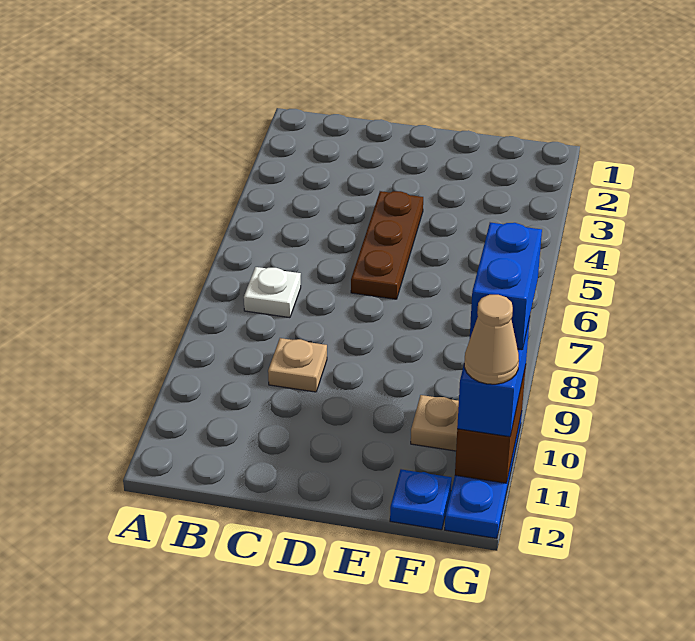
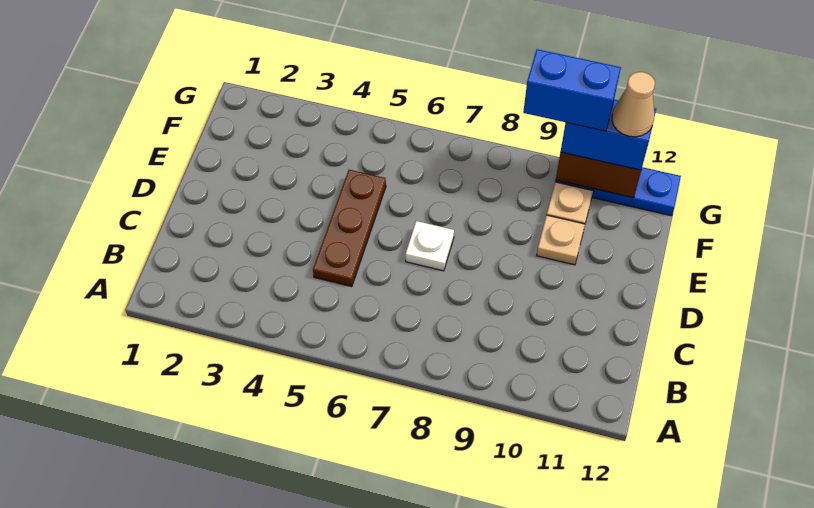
white 1x1 plate [244,267,301,318] -> white 1x1 plate moved to [406,221,454,271]
tan 1x1 plate [268,338,327,392] -> tan 1x1 plate moved to [537,215,585,265]
brown 1x3 plate [351,191,423,299] -> brown 1x3 plate turned to [313,170,386,287]
blue 1x1 plate [390,469,452,530] -> none

